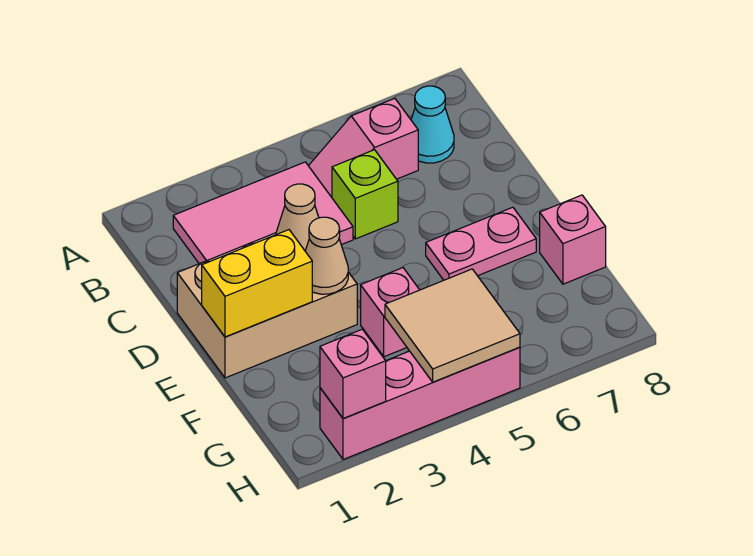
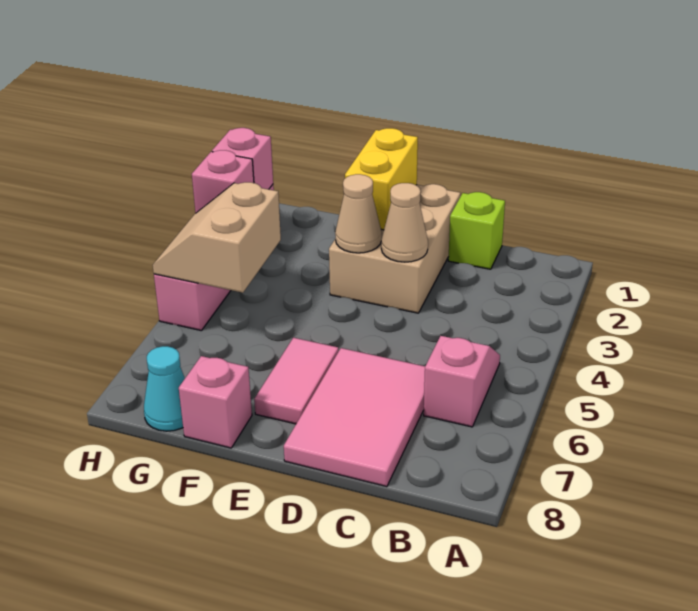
pink 2x3 tile [173,162,353,264] -> pink 2x3 tile moved to [284,348,425,487]
cyan 1x1 cone [411,86,454,163] -> cyan 1x1 cone moved to [144,346,185,431]
lime 1x1 brick [332,150,398,239] -> lime 1x1 brick moved to [448,192,505,269]
pink 1x2 plate [426,207,536,280] -> pink 1x2 tile [254,338,339,424]
pink 1x1 brick [361,268,419,357] -> pink 1x1 brick moved to [192,150,254,213]
tan 2x2 tile [385,269,520,382] -> tan 2x2 slope [153,182,281,293]

